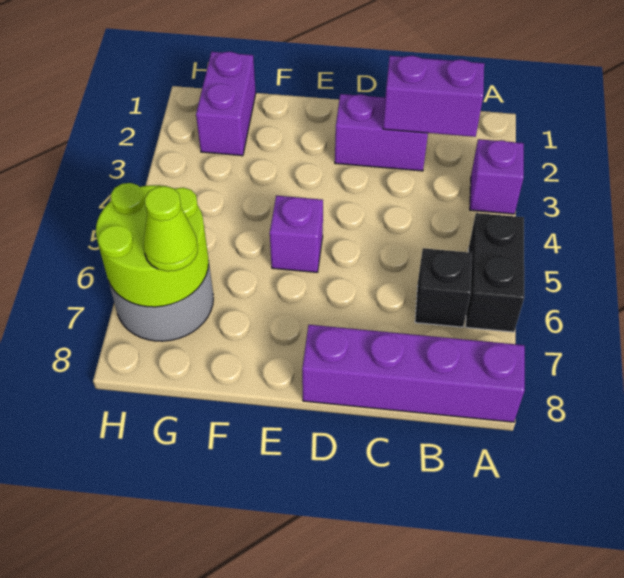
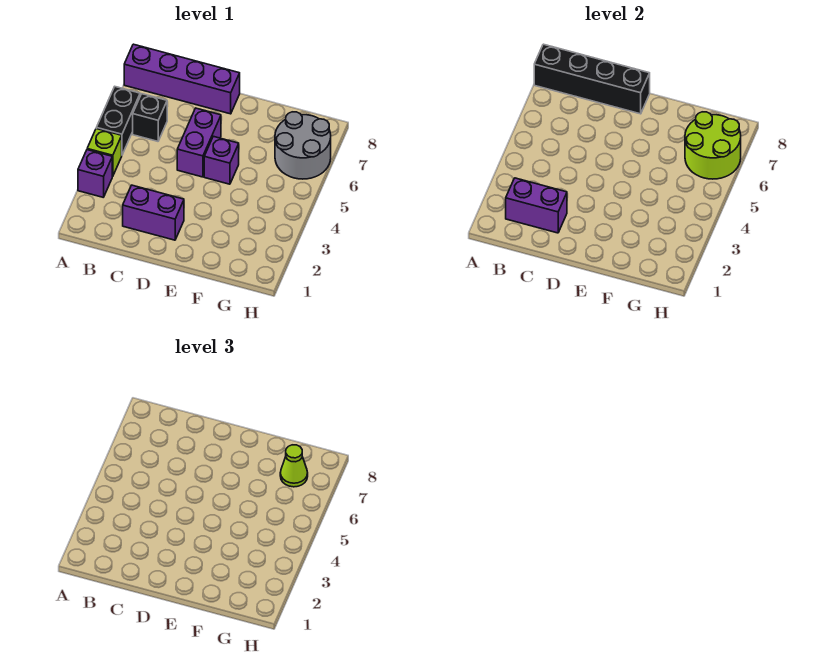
none -> lime 1x1 brick [87,129,122,176]
none -> black 1x4 brick [534,44,650,114]
purple 1x2 brick [196,52,256,156] -> purple 1x2 brick moved to [177,108,221,177]

